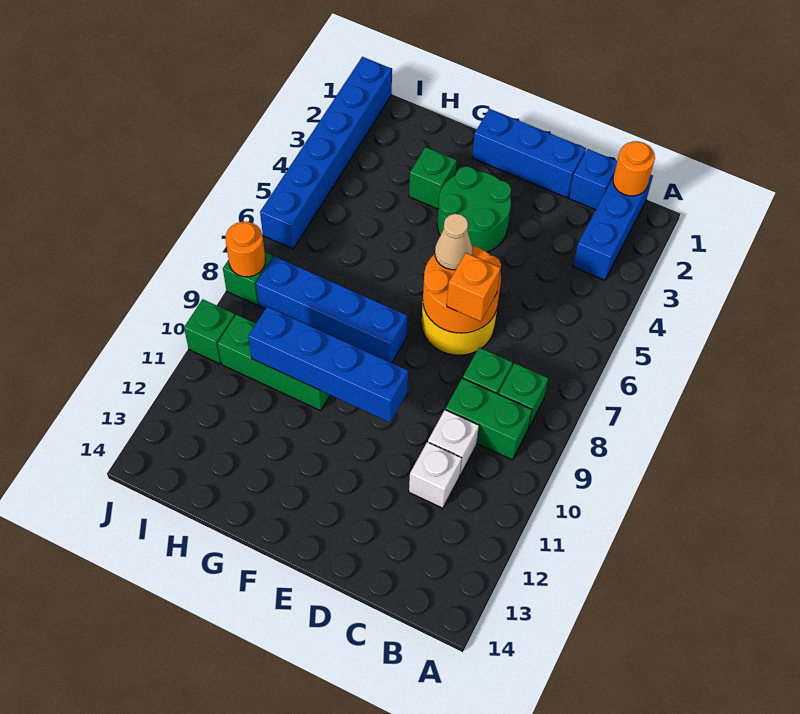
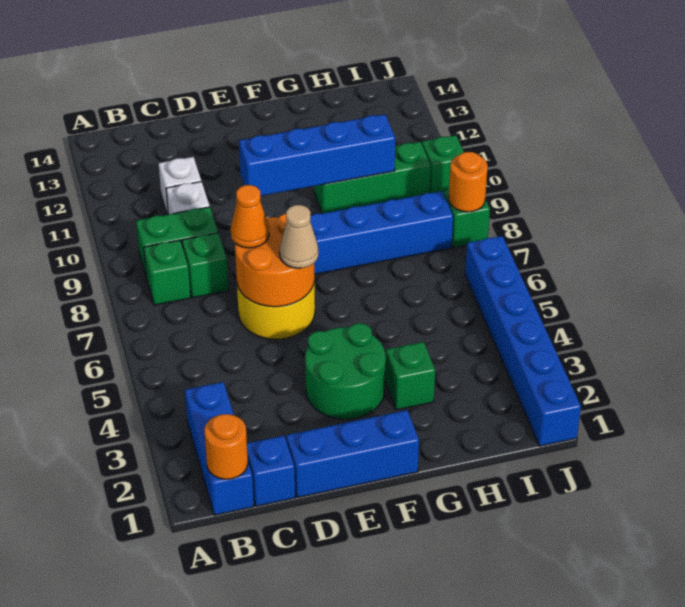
orange 1x1 brick [447,253,500,321] -> orange 1x1 cone [231,185,269,248]

